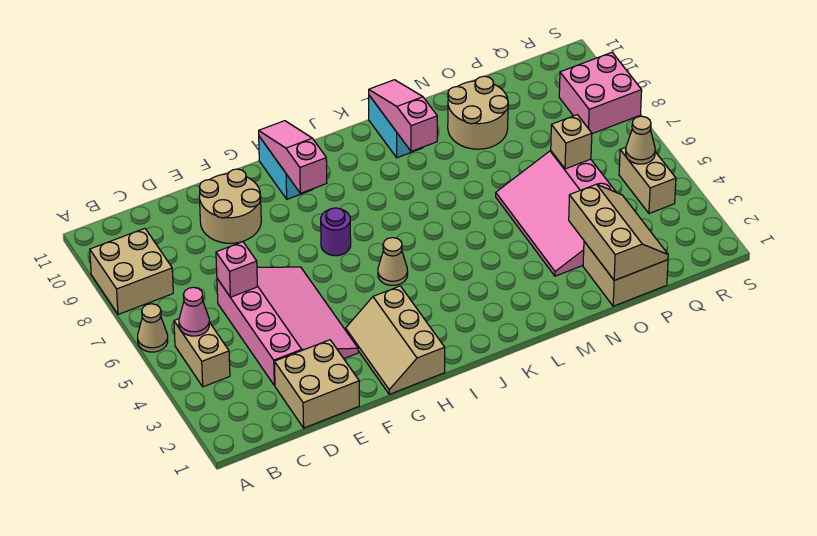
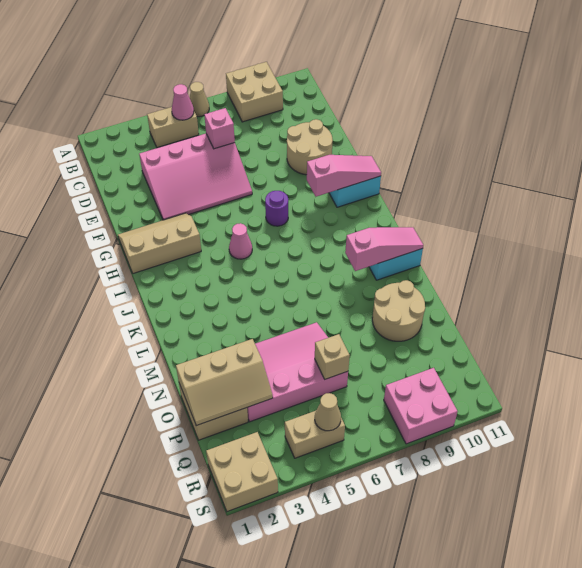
tan 2x2 brick [274,340,359,428] -> tan 2x2 brick moved to [206,432,278,512]
tan 1x1 cone [378,238,408,285] -> pink 1x1 cone [229,223,252,259]

